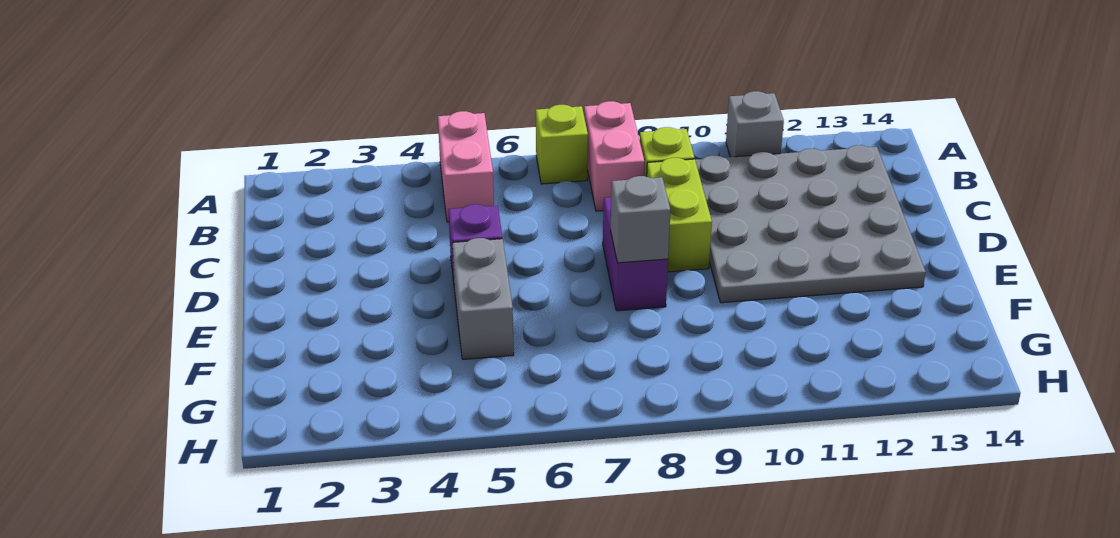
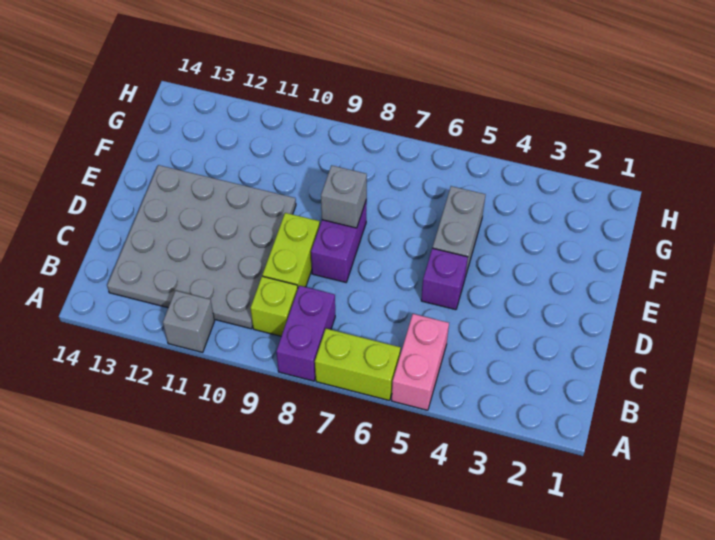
lime 1x1 brick [536,105,588,184] -> lime 1x2 brick [315,329,401,401]
pink 1x2 brick [584,101,644,211] -> purple 1x2 brick [276,286,335,381]

